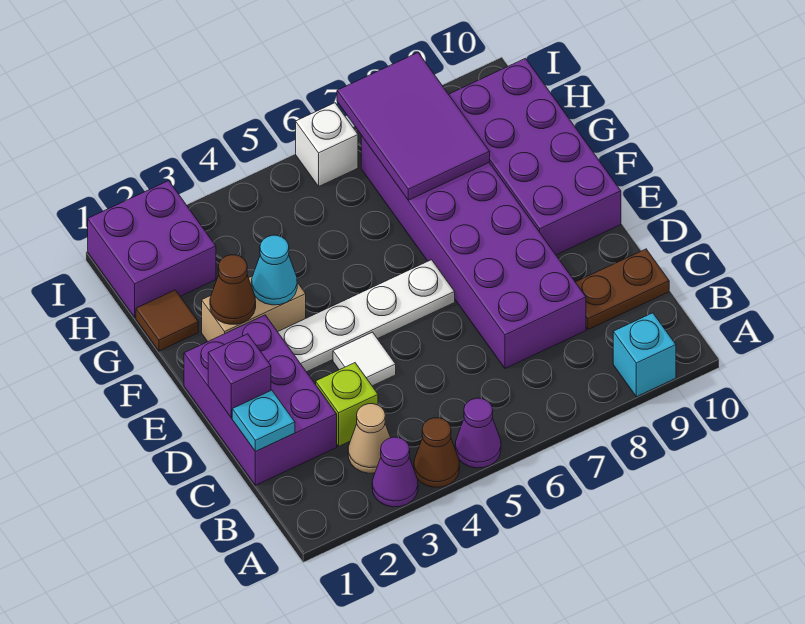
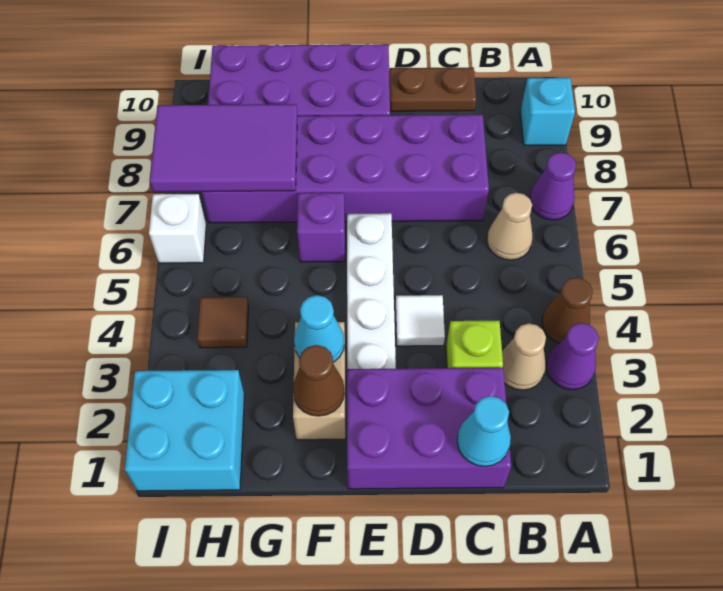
purple 1x1 cone [456,398,501,468] -> purple 1x1 cone moved to [530,152,576,220]
none -> tan 1x1 cone [487,193,533,260]
cyan 1x1 plate [232,390,295,451] -> cyan 1x1 cone [457,396,511,466]
brown 1x2 plate [576,249,669,330] -> brown 1x2 plate turned to [389,67,476,111]
purple 1x1 brick [208,334,271,418] -> purple 1x1 brick moved to [297,193,345,262]
brown 1x1 tile [136,290,198,351] -> brown 1x1 tile moved to [197,297,249,348]
purple 2x2 brick [88,181,216,317] -> cyan 2x2 brick [125,370,244,491]

